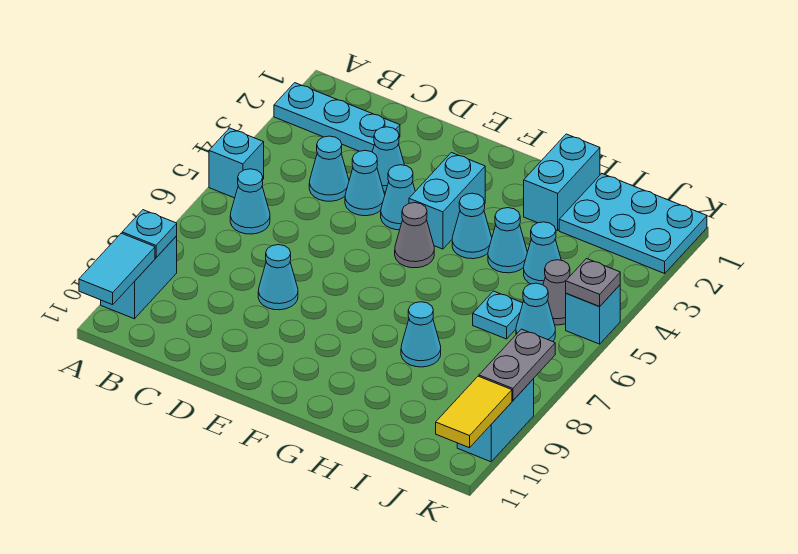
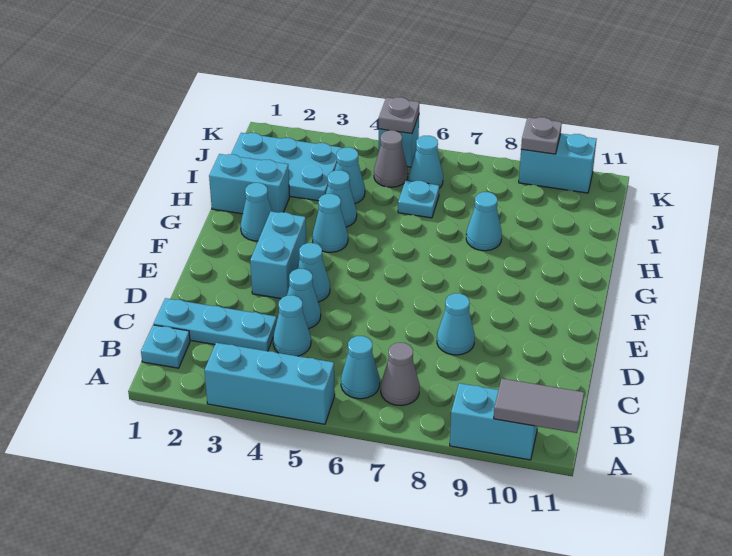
cyan 1x3 plate [274,83,400,152] -> cyan 1x3 plate turned to [154,298,277,351]
cyan 1x1 brick [209,128,264,198] -> cyan 1x3 brick [204,343,335,424]
cyan 1x1 plate [122,210,177,257] -> cyan 1x1 plate moved to [141,325,190,368]
cyan 1x2 tile [79,233,155,305] -> grey 1x2 tile [494,379,584,433]
cyan 1x1 cone [372,127,404,192] -> cyan 1x1 cone moved to [241,183,272,241]
cyan 1x2 brick [409,153,485,249] -> cyan 1x2 brick turned to [250,212,306,298]
grey 1x1 cone [395,203,434,268] -> grey 1x1 cone moved to [381,343,420,406]
cyan 2x3 plate [559,174,707,273] -> cyan 2x3 plate turned to [231,133,341,201]
grey 1x2 plate [479,329,555,401] -> grey 1x1 plate [521,117,562,154]
yellow 1x2 tile [436,376,512,448] -> none

